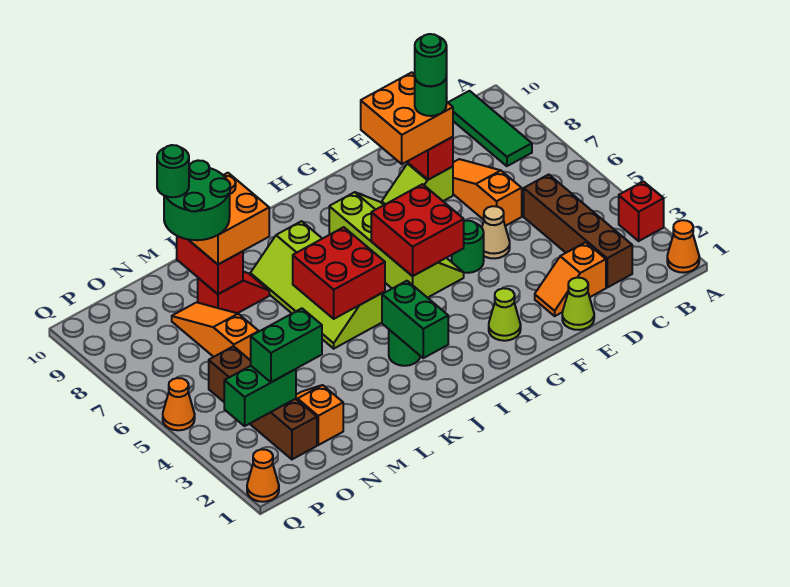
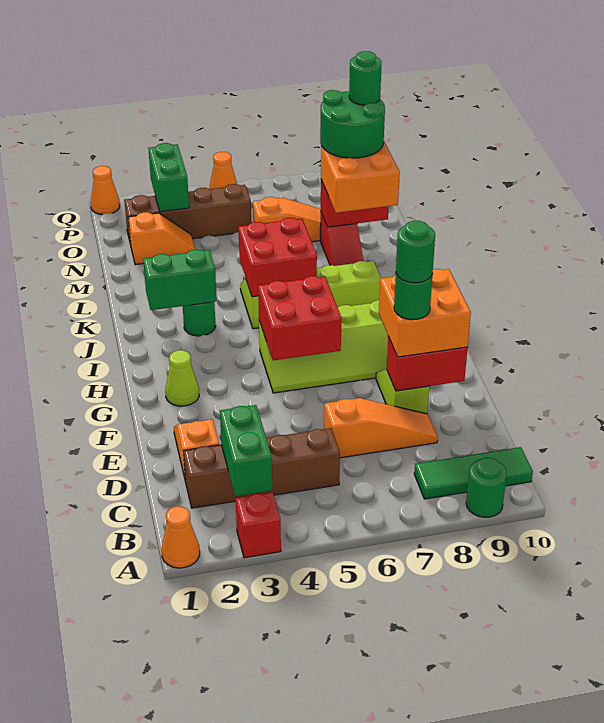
lime 1x1 cone [562,278,594,330] -> none
tan 1x1 cone [482,206,510,258] -> none
green 1x1 round brick [452,221,484,273] -> green 1x1 round brick moved to [466,458,507,517]
green 1x2 brick [251,308,322,382] -> green 1x2 brick moved to [220,405,272,496]

